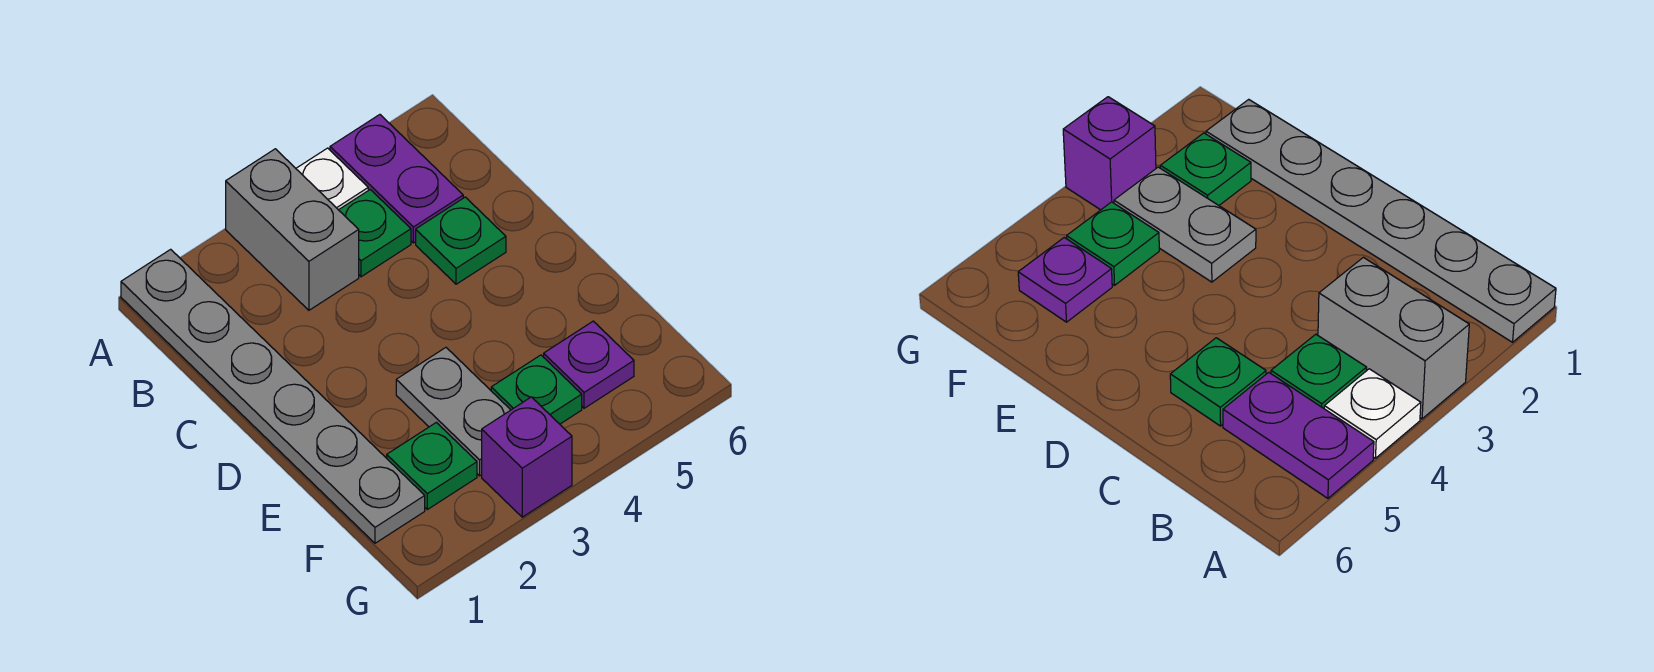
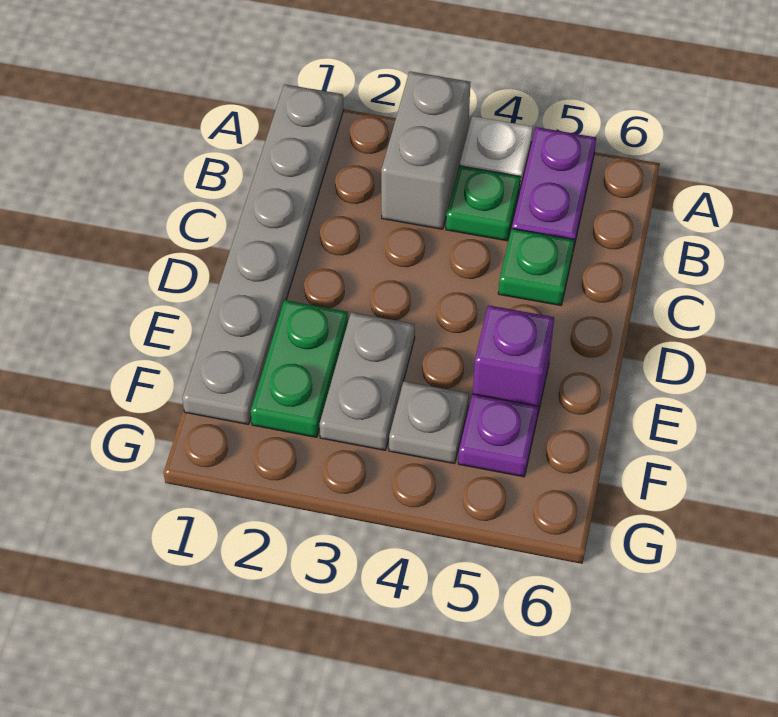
green 1x1 plate [387,422,477,509] -> green 1x2 plate [251,300,348,437]
green 1x1 plate [491,355,582,424] -> grey 1x1 plate [389,381,469,464]
purple 1x1 brick [482,397,572,517] -> purple 1x1 brick moved to [473,305,554,416]

